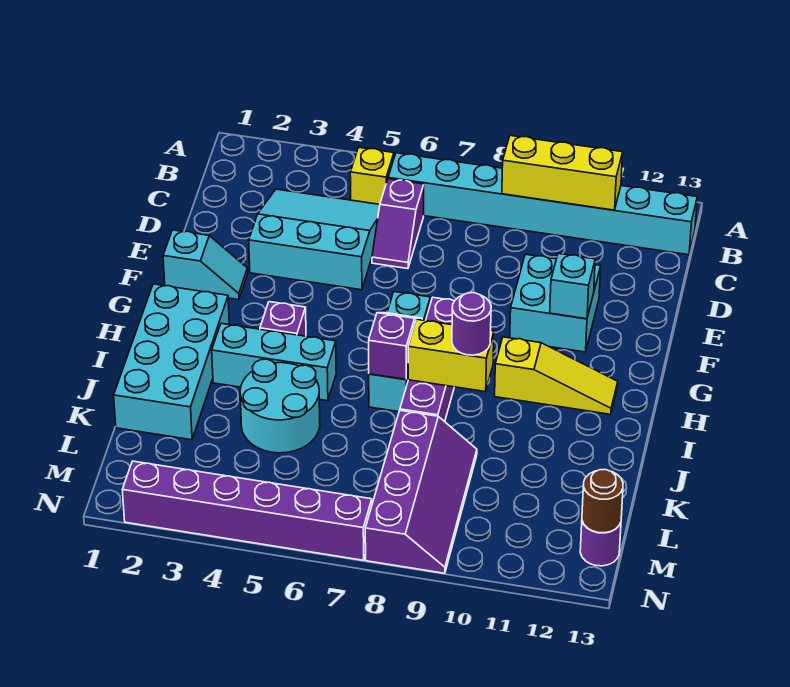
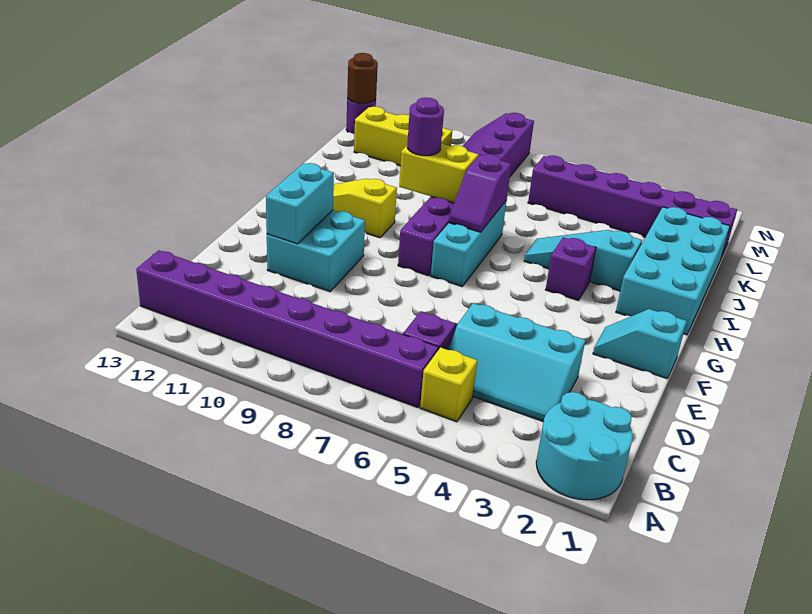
cyan 1x8 brick [388,153,697,255] -> purple 1x8 brick [136,250,438,407]
yellow 1x3 brick [502,136,623,210] -> yellow 1x3 brick moved to [354,107,452,166]
cyan 3x3 slope [249,189,380,290] -> cyan 2x3 slope [448,303,585,422]
cyan 1x1 brick [550,254,595,319] -> cyan 1x2 brick [266,163,334,244]
cyan 1x3 brick [212,324,336,401] -> cyan 1x3 slope [524,230,642,291]
cyan 2x2 round brick [240,359,320,453] -> cyan 2x2 round brick moved to [536,392,633,500]
purple 1x6 brick [122,461,372,560] -> purple 1x6 brick moved to [528,155,737,257]

